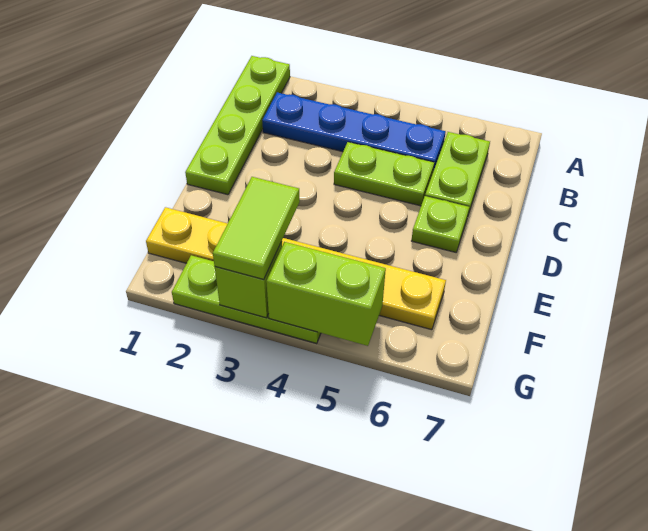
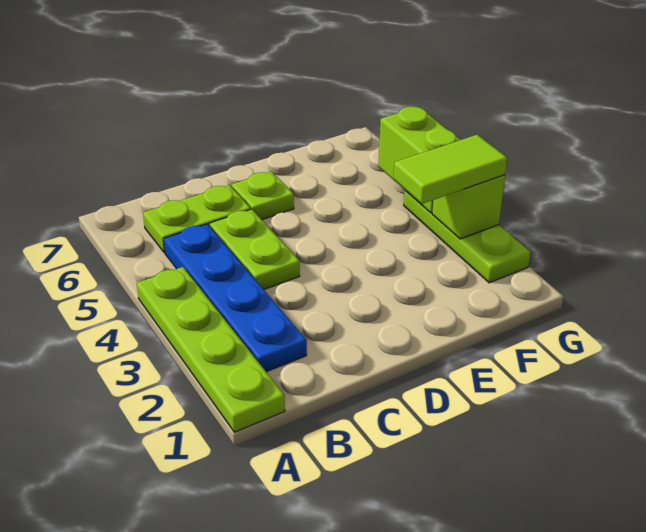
lime 1x4 plate [185,56,290,195] -> lime 1x4 plate turned to [137,267,285,432]
yellow 1x6 plate [146,207,446,330] -> none

